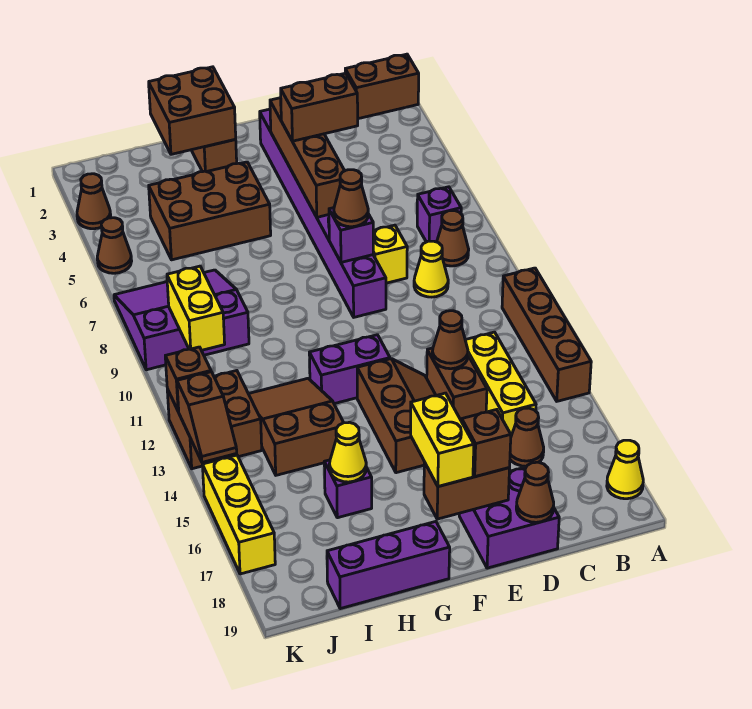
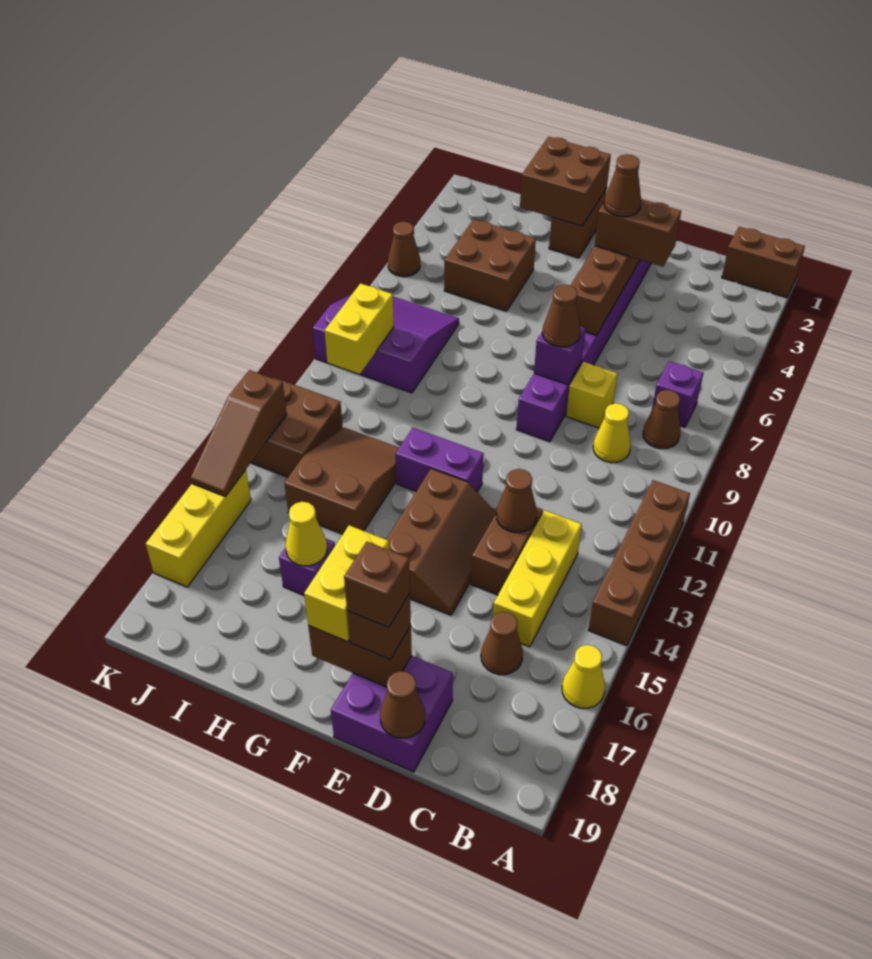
yellow 1x1 cone [607,440,643,499] -> yellow 1x1 cone moved to [562,645,605,708]
brown 2x3 brick [149,162,271,260] -> brown 2x2 brick [444,219,536,311]
purple 1x3 brick [327,522,450,609] -> none
brown 1x1 cone [77,174,111,229] -> brown 1x1 cone moved to [604,154,641,217]
brown 1x1 brick [165,347,211,411] -> brown 1x1 brick moved to [344,542,410,628]
brown 1x2 slope [177,372,237,462] -> brown 1x3 slope [191,370,287,497]

